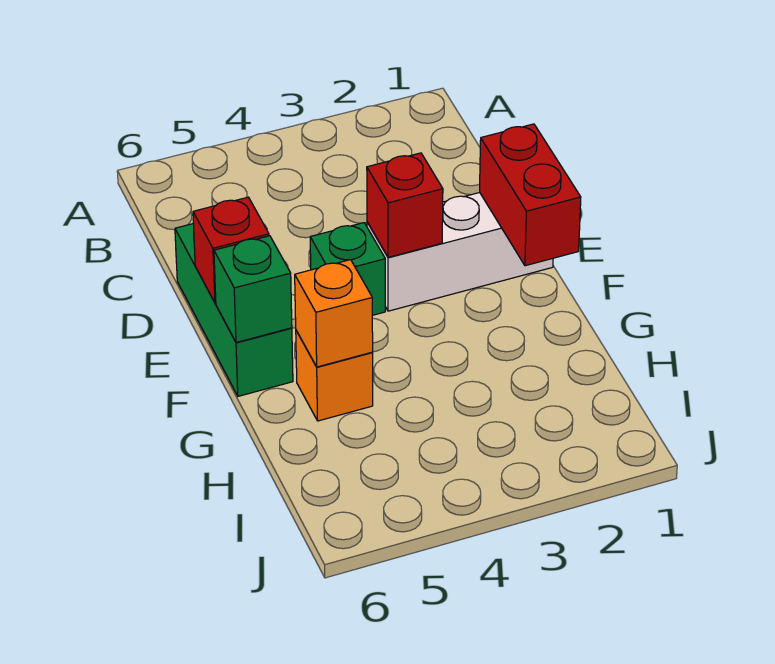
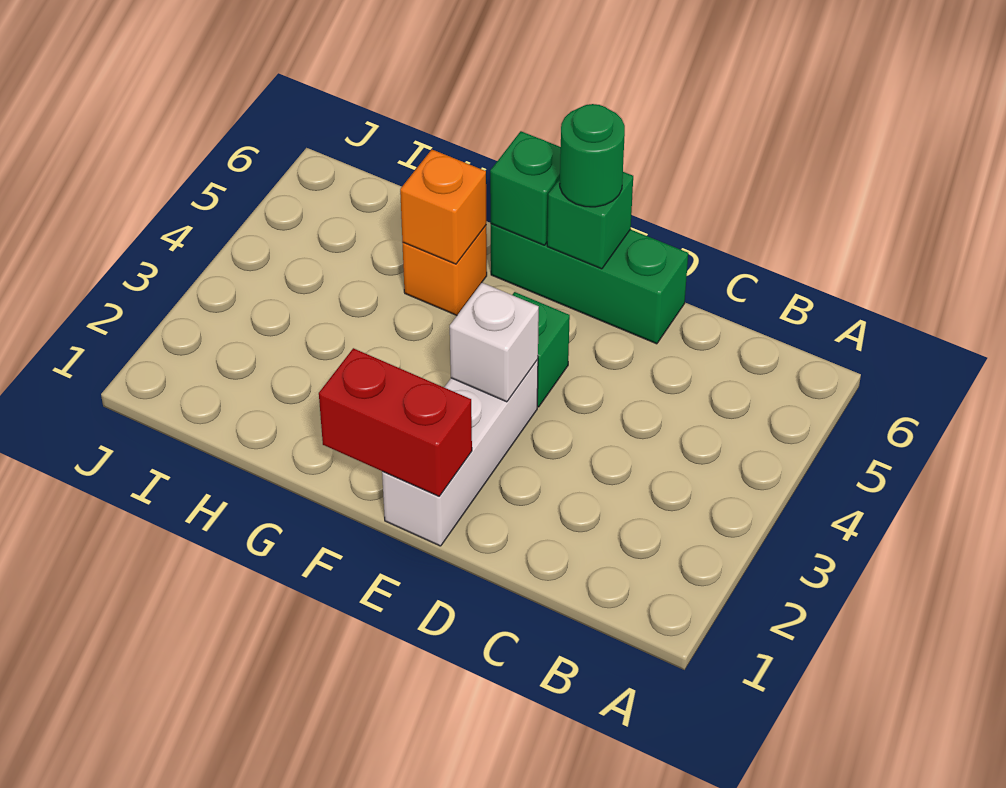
red 1x1 brick [367,153,443,257] -> white 1x1 brick [450,283,539,402]
red 1x1 brick [193,197,269,303] -> green 1x1 brick [547,172,633,269]
none -> green 1x1 round brick [560,104,625,207]

